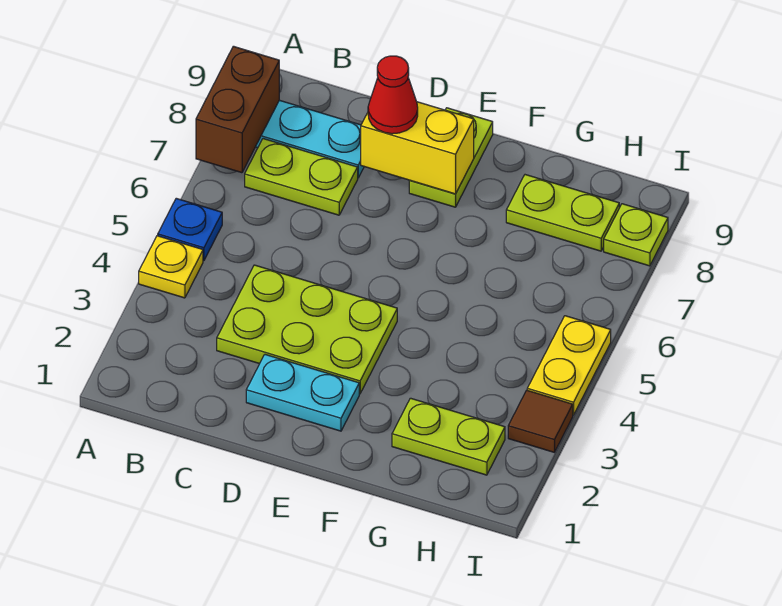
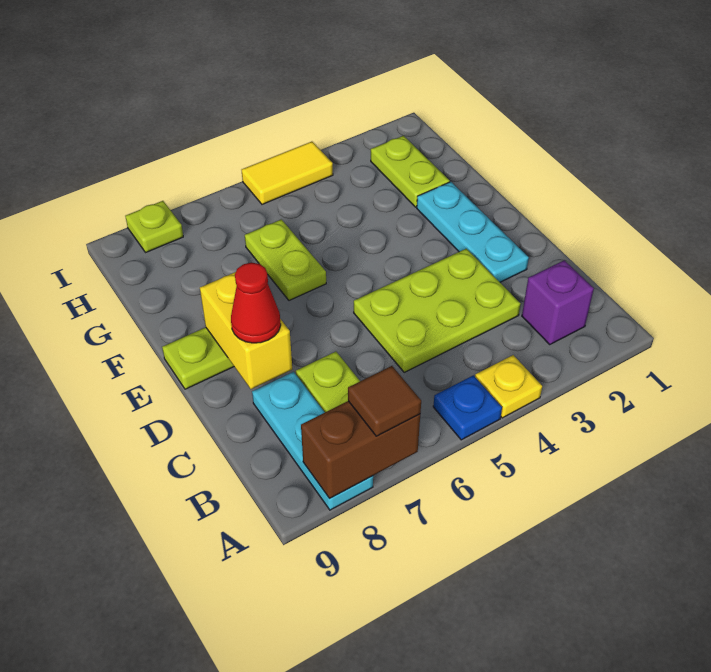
none -> purple 1x1 brick [522,260,594,345]
lime 2x3 plate [217,265,397,394] -> lime 2x3 plate turned to [354,249,520,372]
cyan 1x2 plate [246,355,359,431] -> cyan 1x3 plate [417,182,529,282]
lime 1x2 plate [506,175,619,251] -> lime 1x2 plate moved to [245,219,326,301]
brown 1x1 tile [508,390,573,452] -> brown 1x1 tile moved to [348,366,421,436]
yellow 1x2 plate [527,316,611,415] -> yellow 1x2 tile [242,142,333,204]

